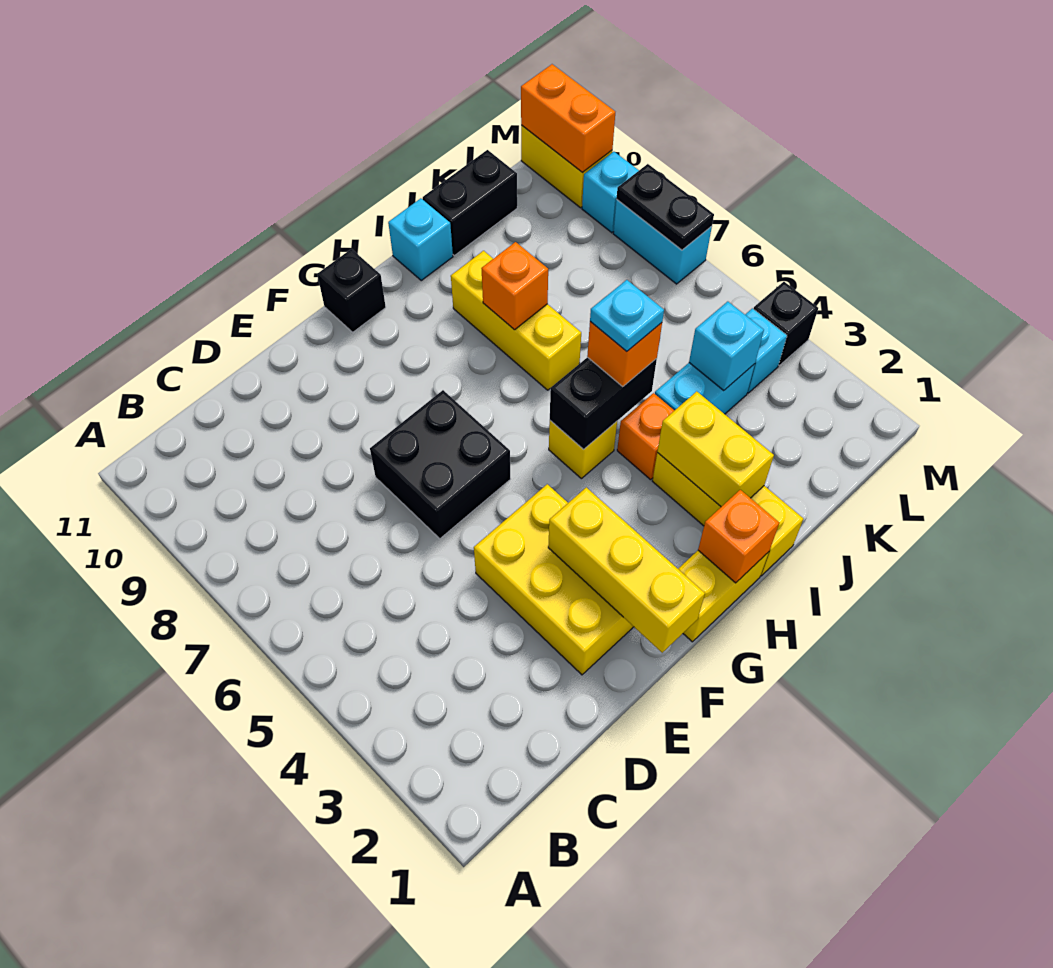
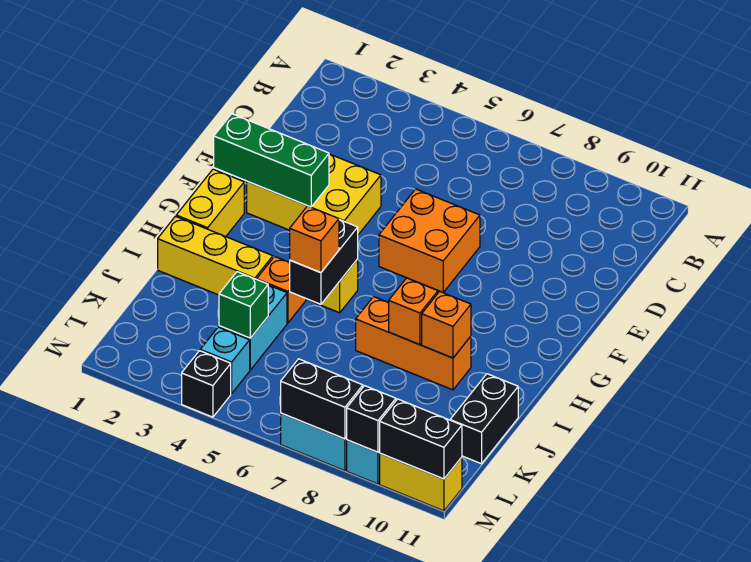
black 2x2 brick [370,390,511,539] -> orange 2x2 brick [379,189,480,292]
yellow 1x3 brick [548,487,705,653] -> green 1x3 brick [214,114,329,207]
black 1x1 brick [317,249,386,332] -> black 1x1 brick moved to [347,386,396,452]
orange 1x1 brick [698,490,779,583] -> orange 1x1 brick moved to [422,291,471,358]
yellow 1x2 brick [657,391,774,507] -> none
cyan 1x1 plate [590,280,664,351] -> none
yellow 1x3 brick [451,251,581,390] -> orange 1x3 brick [356,297,471,390]
cyan 1x1 brick [388,198,453,280] -> none
cyan 1x1 brick [689,302,764,391] -> green 1x1 brick [219,272,268,338]
black 1x2 plate [616,164,714,250] -> black 1x2 brick [281,359,363,439]
orange 1x2 brick [521,64,615,173] -> black 1x2 brick [380,399,462,479]

